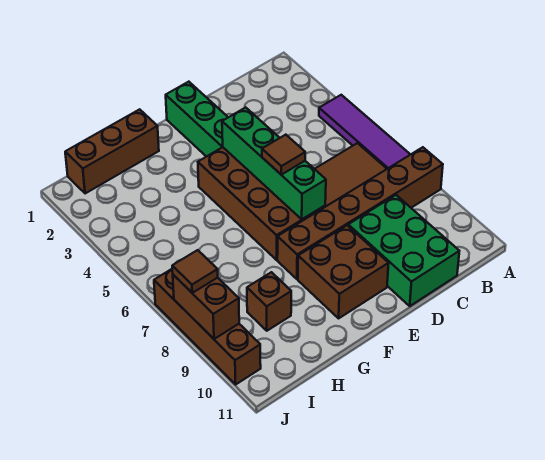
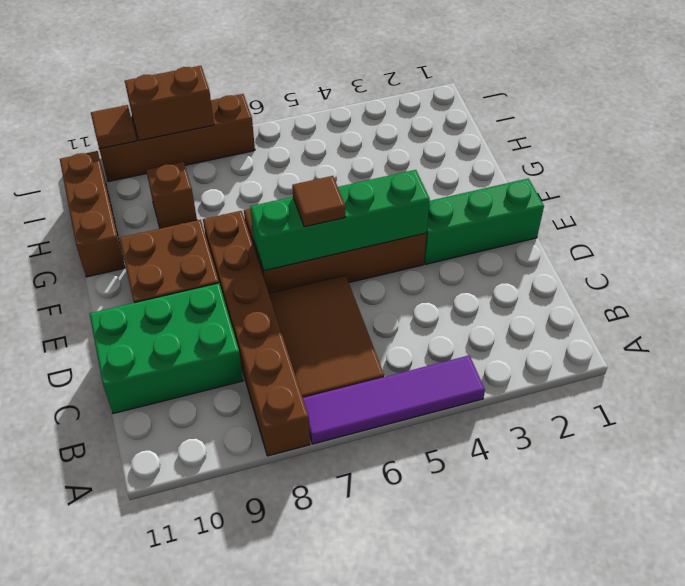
brown 1x3 brick [65,109,159,194] -> brown 1x3 brick moved to [60,151,125,277]
brown 1x1 tile [172,250,218,293] -> brown 1x1 tile moved to [91,105,137,149]

